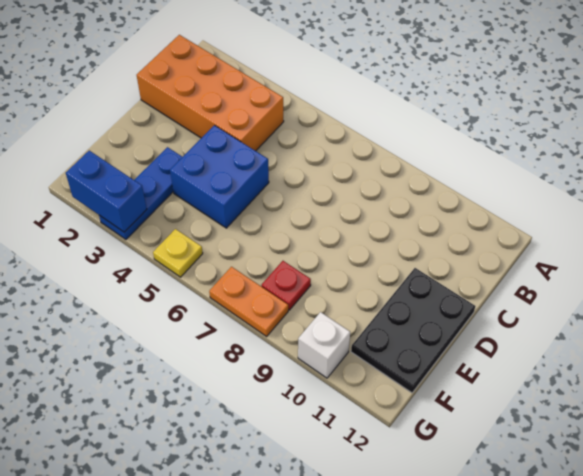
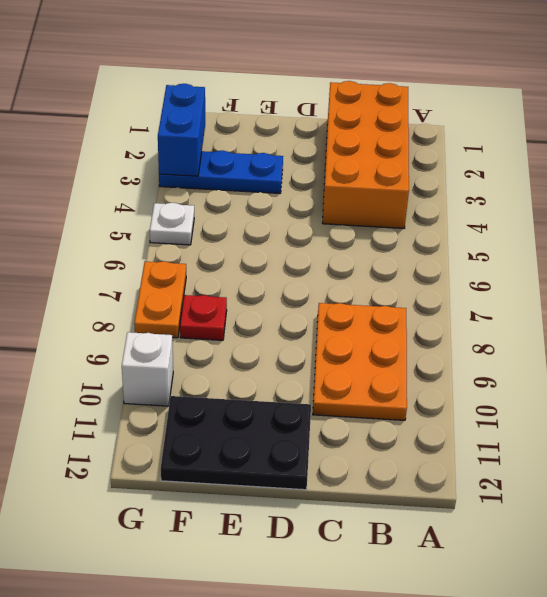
none -> orange 2x3 plate [313,303,407,420]
blue 2x2 brick [170,125,269,228] -> none
yellow 1x1 plate [153,229,203,277] -> white 1x1 plate [150,203,194,245]

